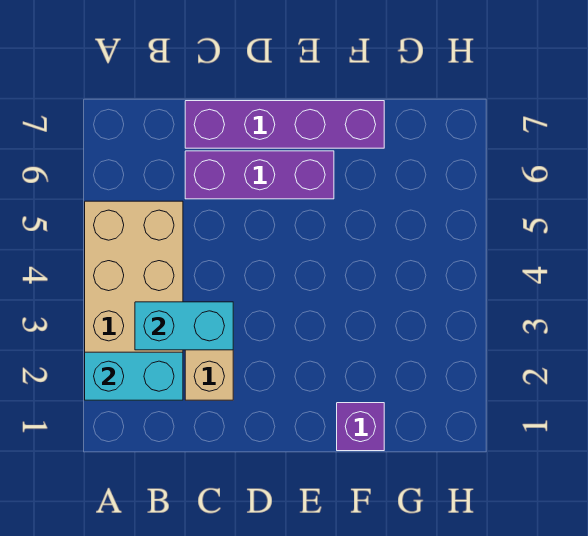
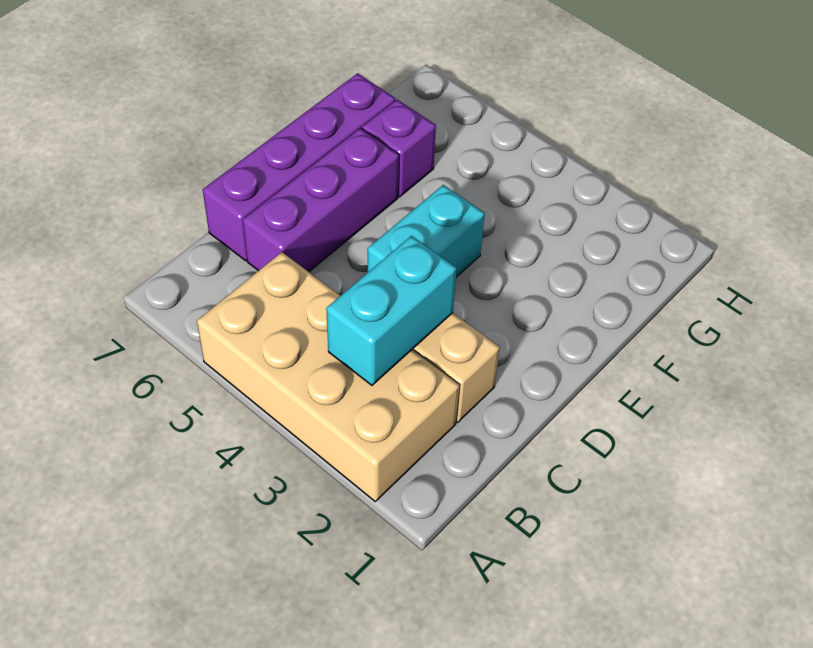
cyan 1x2 brick [85,352,183,400] -> cyan 1x2 brick moved to [368,185,485,277]
purple 1x1 brick [337,403,384,451] -> purple 1x1 brick moved to [362,99,436,197]

